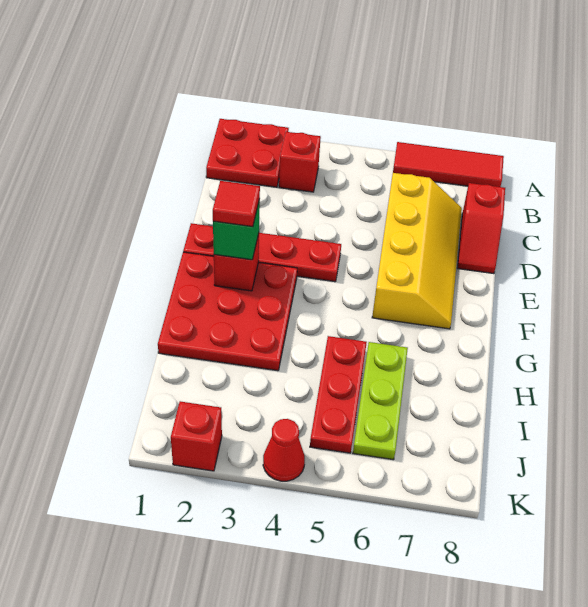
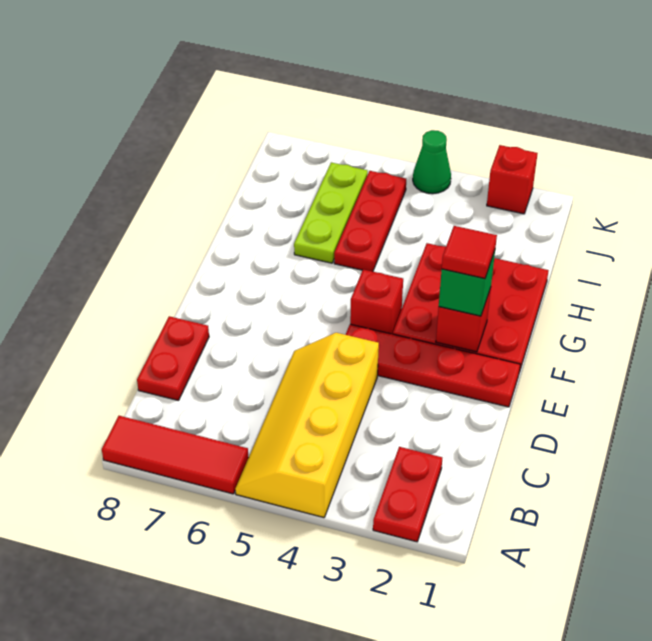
red 2x2 plate [206,119,289,187] -> red 1x2 plate [373,447,442,542]
red 1x1 brick [279,132,321,192] -> red 1x1 brick moved to [350,269,403,334]
yellow 2x4 slope [372,173,462,329] -> yellow 2x4 slope moved to [235,333,379,518]
red 1x2 slope [458,183,505,274] -> red 1x2 plate [137,316,209,401]
red 1x1 cone [263,419,305,481] -> green 1x1 cone [413,130,451,194]

